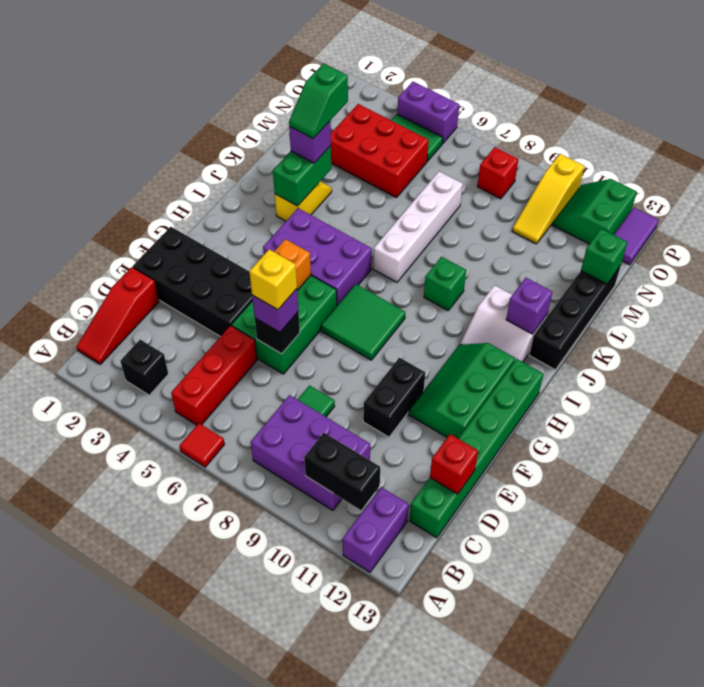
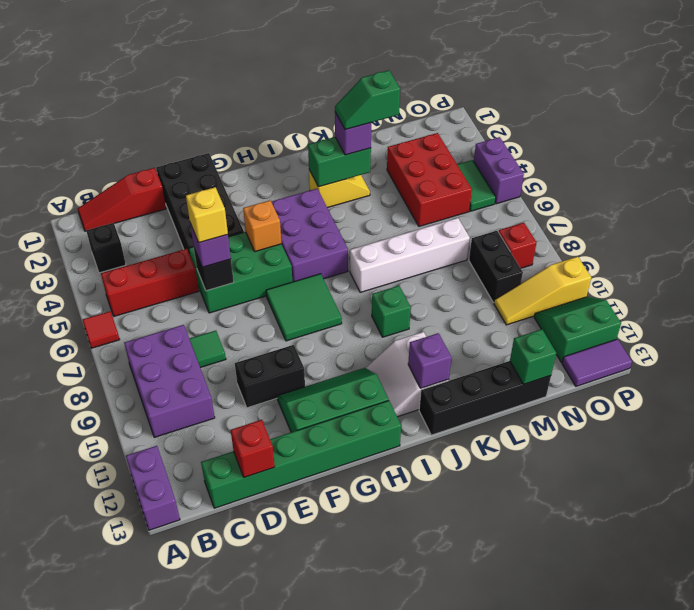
purple 1x2 brick [343,487,409,572] -> purple 1x2 brick turned to [126,446,180,530]
black 1x2 brick [304,433,380,510] -> black 1x2 brick moved to [469,231,523,302]

